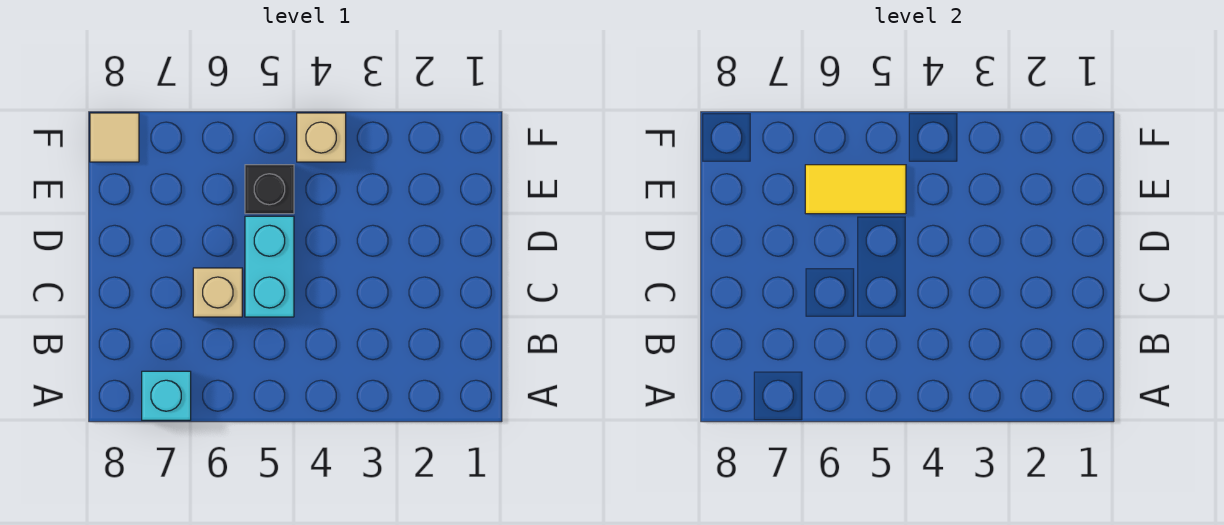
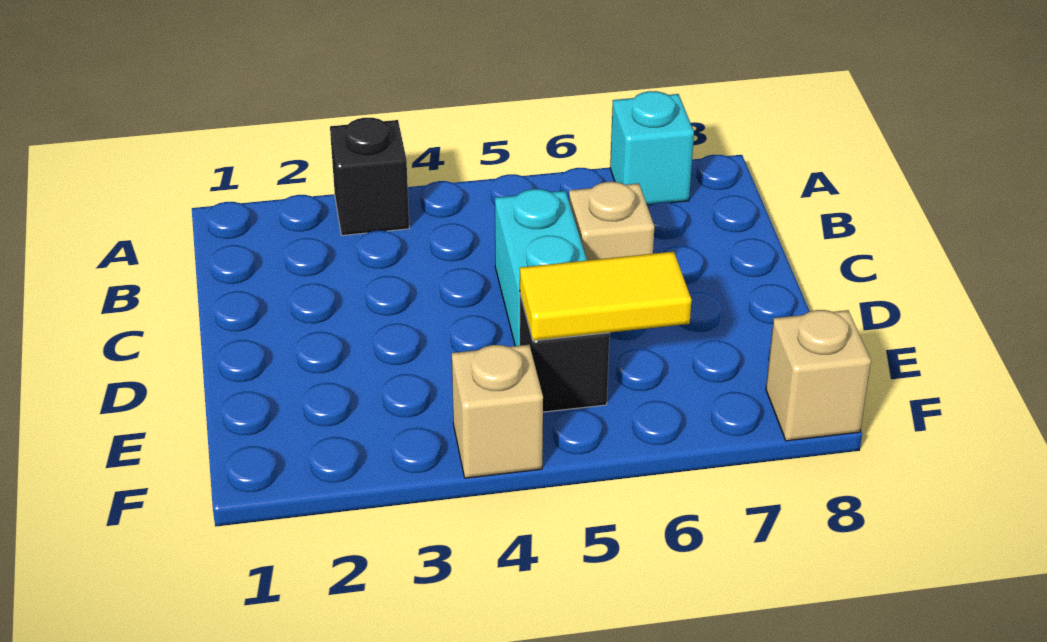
none -> black 1x1 brick [330,118,409,236]
tan 1x1 tile [90,113,139,162] -> tan 1x1 brick [766,310,871,441]

